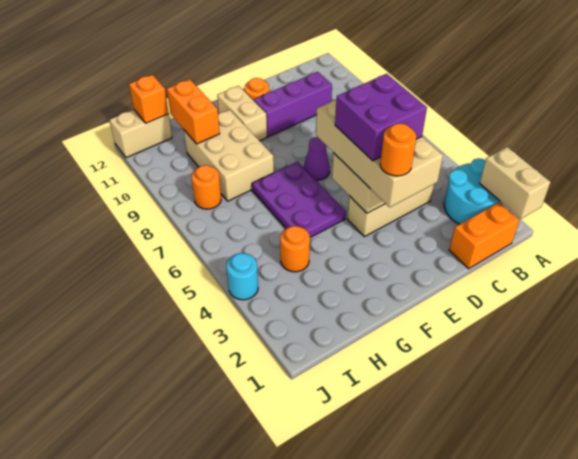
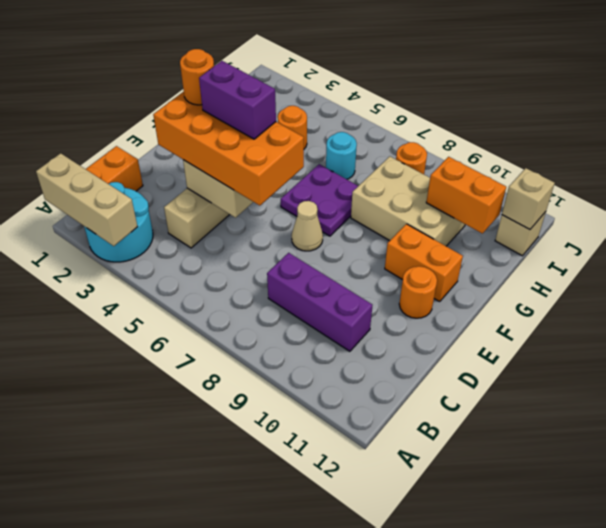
tan 1x2 brick [480,147,551,219] -> tan 1x3 brick [36,153,138,246]
purple 1x3 brick [254,72,332,137] -> purple 1x3 brick turned to [267,253,372,351]
tan 2x4 brick [316,100,443,207] -> orange 2x4 brick [153,92,304,206]
purple 2x2 brick [335,74,427,161] -> purple 1x2 brick [199,61,276,139]
purple 1x1 cone [304,137,330,180] -> tan 1x1 cone [292,201,323,251]
purple 2x3 plate [252,162,346,238] -> purple 2x2 plate [281,164,358,236]
tan 1x2 brick [217,86,267,141] -> orange 1x2 brick [385,224,463,302]
tan 1x2 brick [110,110,172,158] -> tan 1x1 brick [495,212,546,256]
orange 1x1 brick [129,75,169,123] -> tan 1x1 brick [502,168,555,229]
cyan 1x1 round brick [227,253,258,300] -> cyan 1x1 round brick moved to [326,132,357,179]

